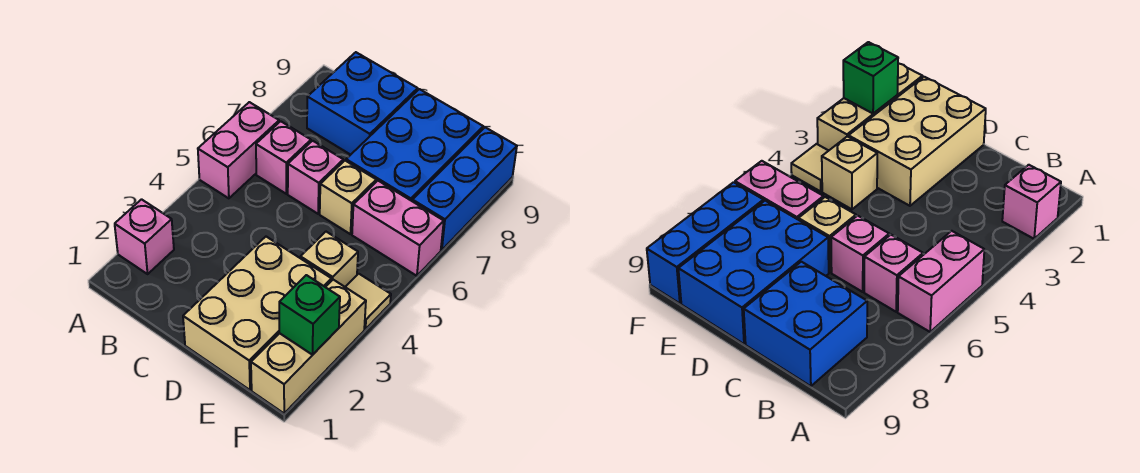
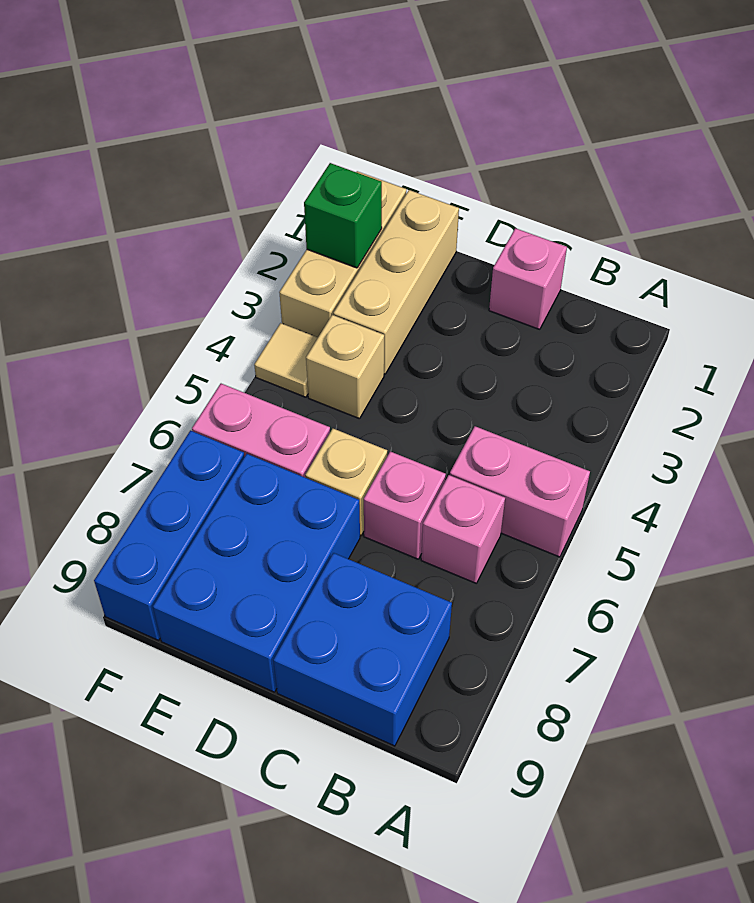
pink 1x1 brick [115,199,174,274] -> pink 1x1 brick moved to [489,228,567,329]
pink 1x2 brick [198,102,279,198] -> pink 1x2 brick turned to [450,426,590,557]
tan 2x3 brick [183,237,331,390] -> tan 1x3 brick [333,190,459,374]

